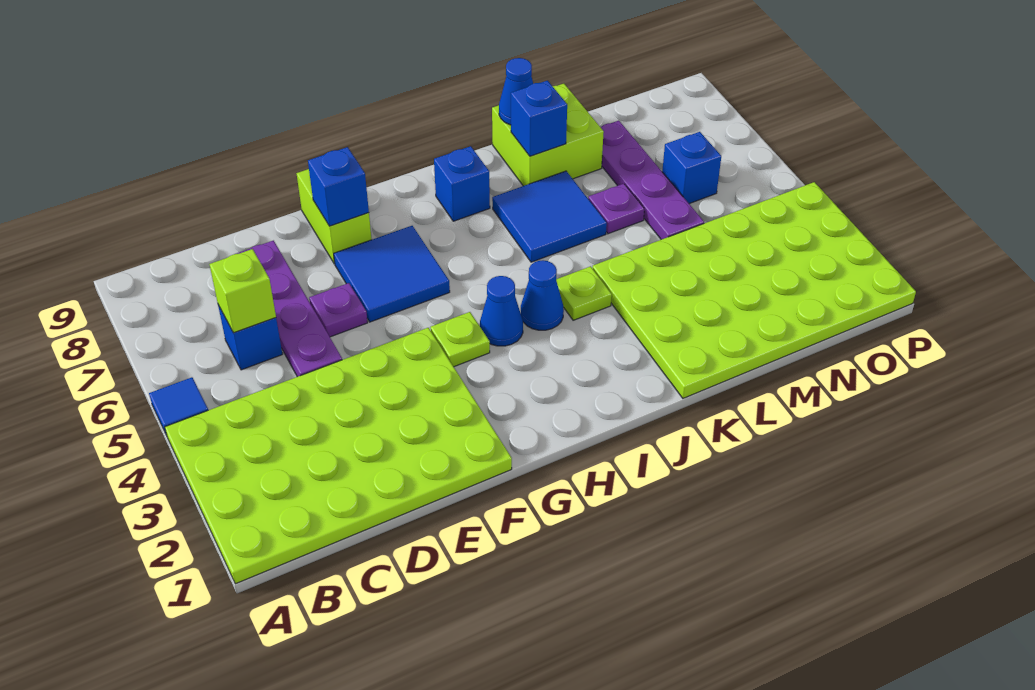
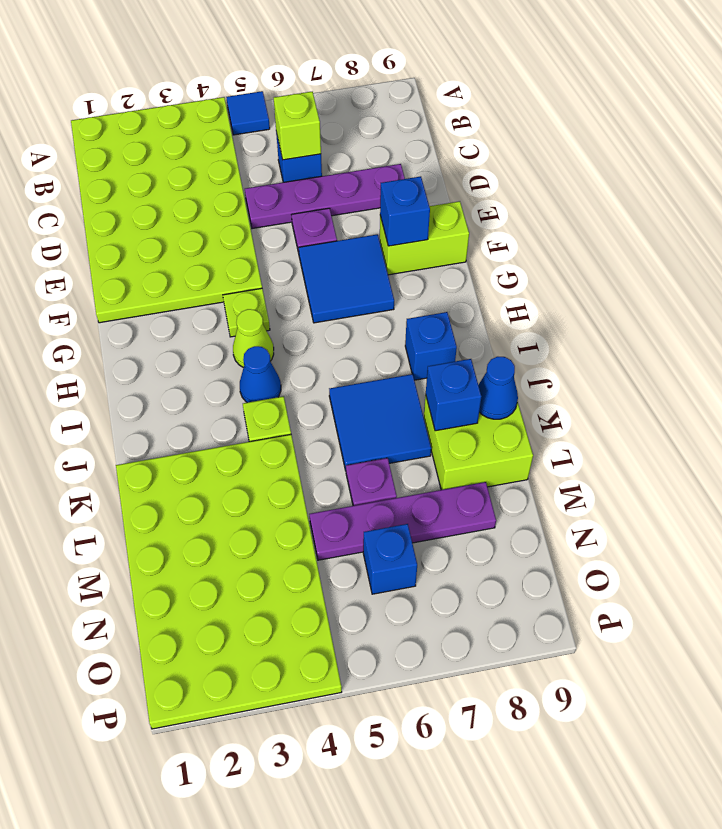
blue 1x1 cone [480,276,523,346] -> lime 1x1 cone [233,309,274,368]

